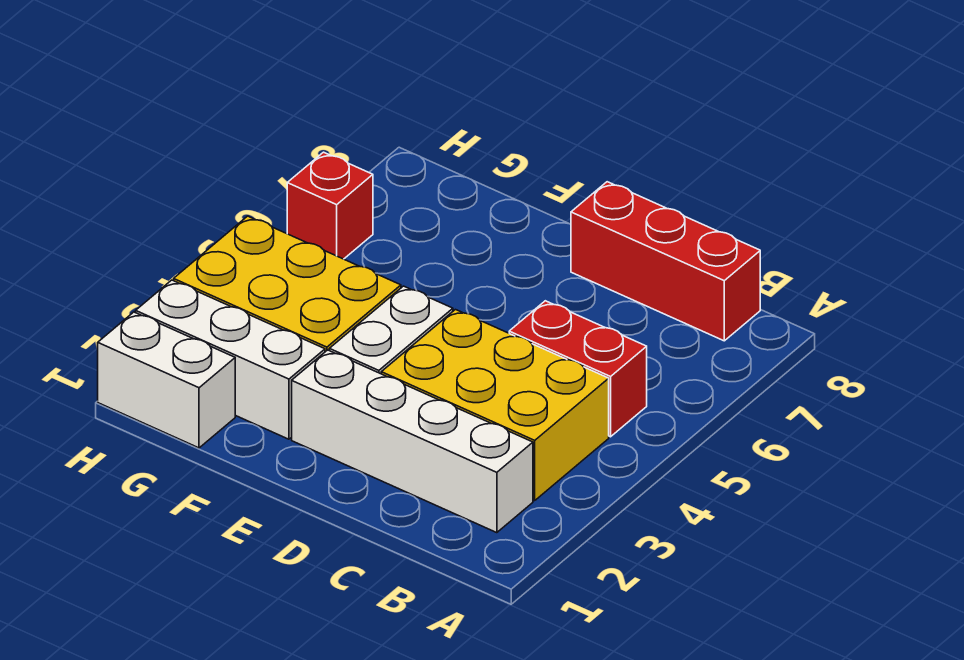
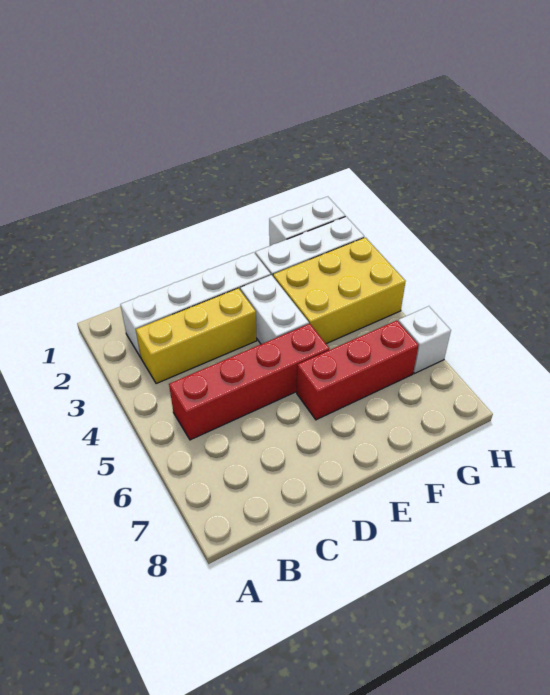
yellow 2x3 brick [381,310,609,501] -> yellow 1x3 brick [136,288,257,384]
red 1x2 brick [509,301,647,437] -> red 1x4 brick [169,324,329,440]
red 1x3 brick [571,182,760,341] -> red 1x3 brick moved to [297,320,419,420]
red 1x1 brick [287,152,373,259] -> white 1x1 brick [398,306,451,373]

